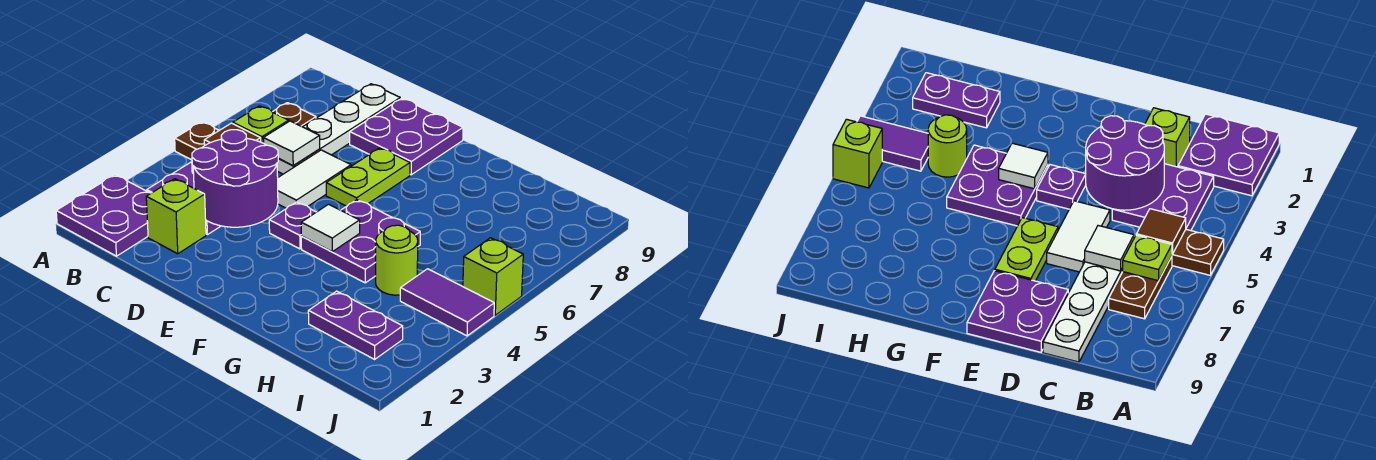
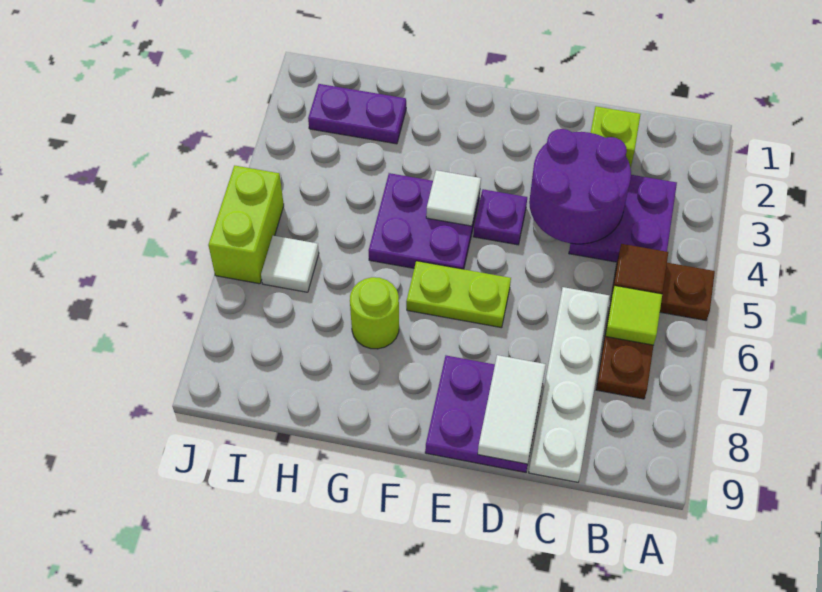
purple 2x2 plate [56,175,151,256] -> none
lime 1x1 plate [233,106,289,143] -> lime 1x1 tile [605,286,662,345]
white 1x1 tile [263,121,320,166] -> white 1x1 tile moved to [261,236,319,292]
white 1x2 tile [278,150,351,209] -> white 1x2 tile moved to [478,355,546,464]
lime 1x2 plate [326,148,410,206] -> lime 1x2 plate turned to [406,261,511,328]
lime 1x1 round brick [376,225,418,295] -> lime 1x1 round brick moved to [350,277,399,349]
purple 1x2 tile [400,269,494,336] -> none
lime 1x1 brick [463,238,523,315] -> lime 1x2 brick [208,166,284,284]

